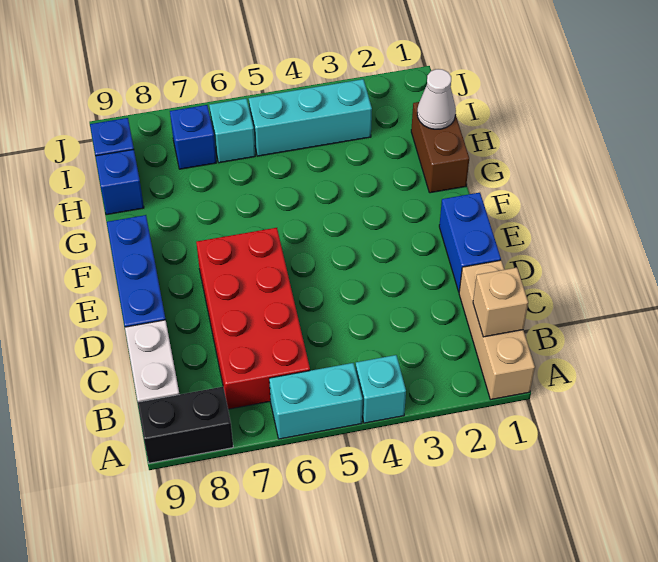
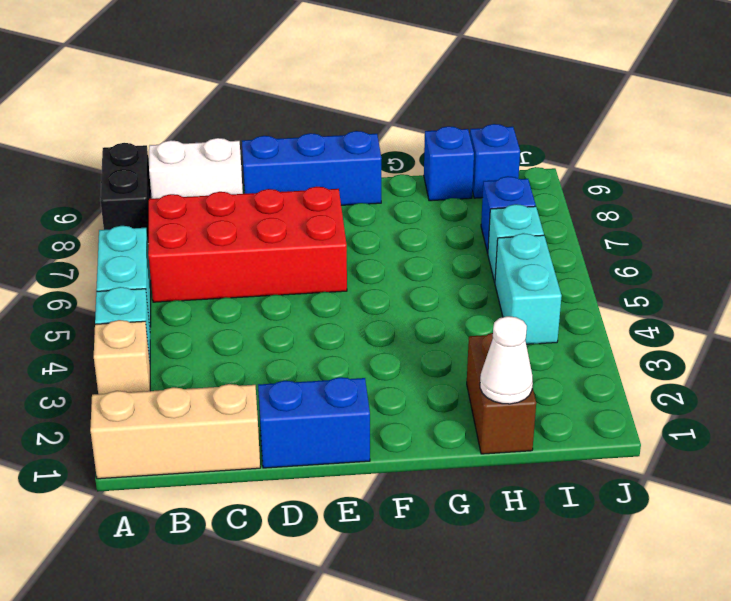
tan 1x1 brick [473,268,528,337] -> tan 1x1 brick moved to [94,320,150,394]
brown 1x2 brick [411,102,469,193] -> brown 1x2 brick turned to [467,333,536,454]
cyan 1x3 brick [249,79,372,156] -> cyan 1x2 brick [495,233,562,344]

